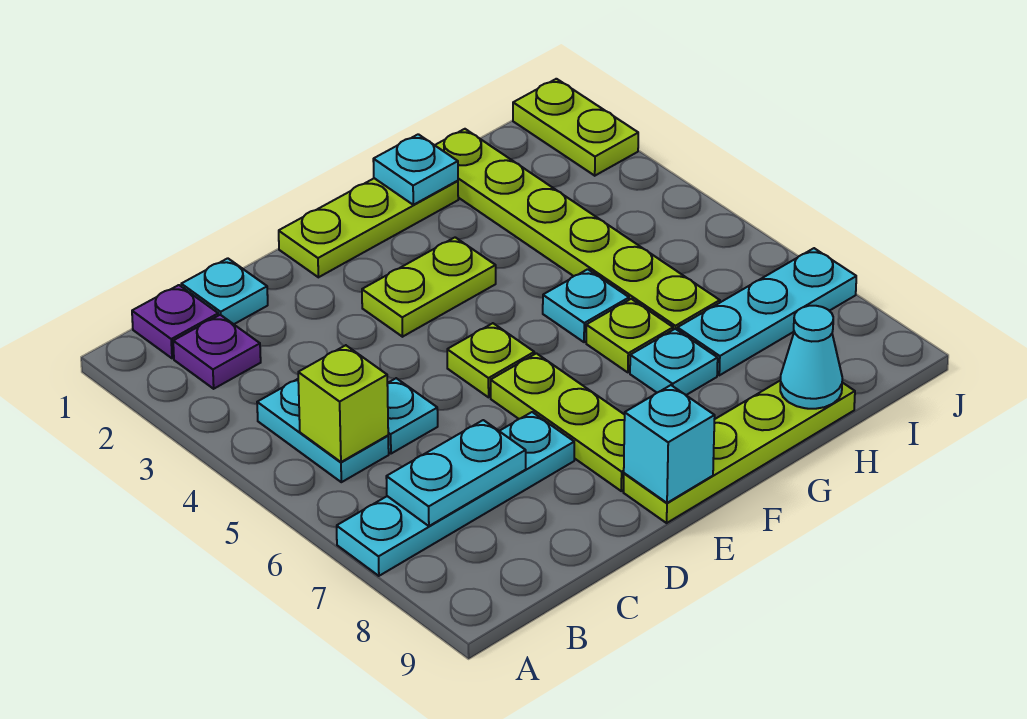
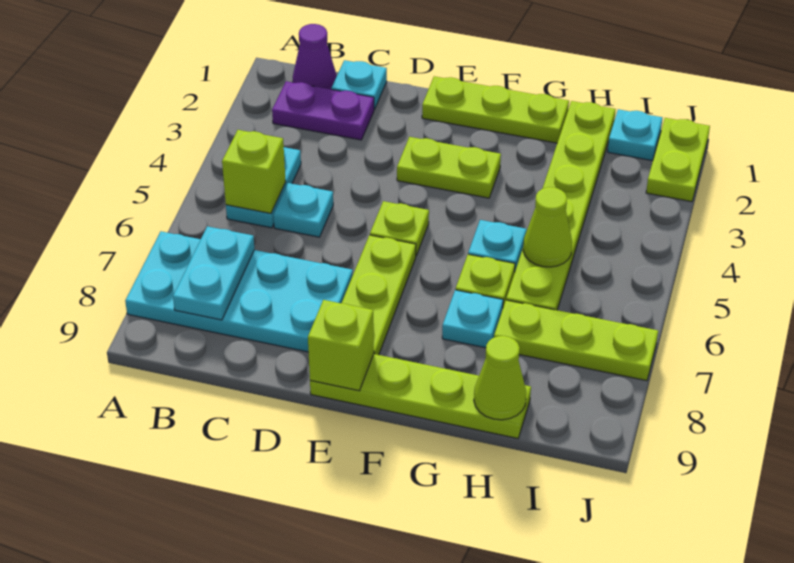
cyan 1x4 plate [337,412,574,576] -> cyan 2x4 plate [125,231,353,352]
purple 1x1 plate [132,285,218,358] -> purple 1x1 cone [293,24,337,89]
purple 1x1 plate [173,315,261,389] -> purple 1x2 plate [272,81,374,140]
cyan 1x2 plate [386,420,526,526] -> cyan 1x2 plate turned to [173,226,254,320]
cyan 1x1 brick [624,385,715,503] -> lime 1x1 brick [308,300,374,391]
cyan 1x1 plate [373,134,458,205] -> cyan 1x1 plate moved to [608,109,662,160]
none -> lime 1x1 cone [523,187,572,267]
cyan 1x3 plate [677,248,856,375] -> lime 1x3 plate [494,300,658,381]
cyan 1x1 cone [780,306,842,409] -> lime 1x1 cone [474,336,526,420]

